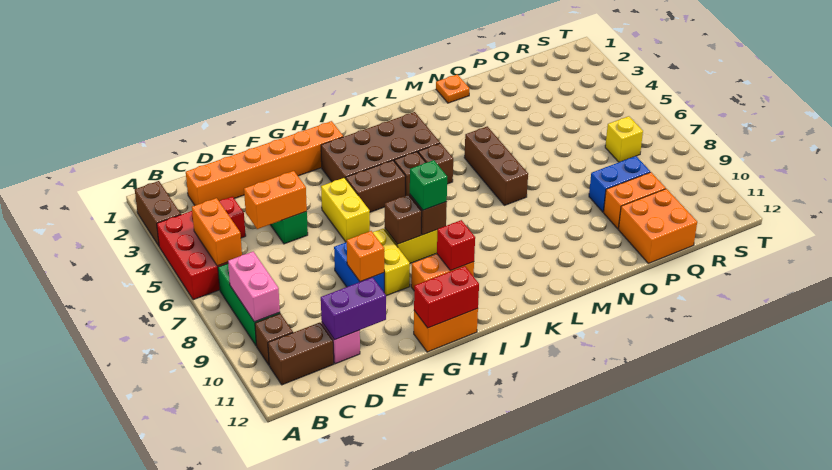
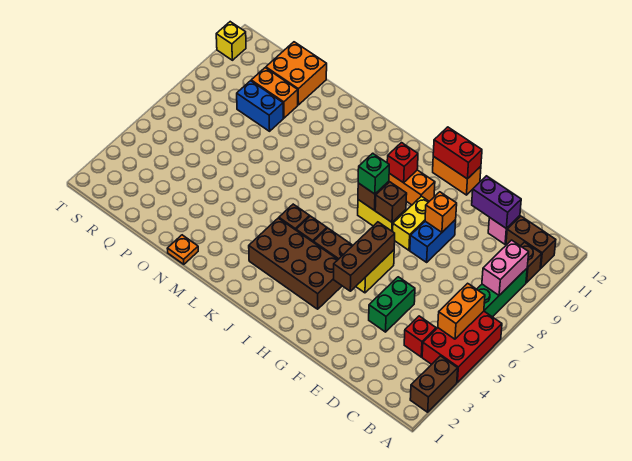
orange 1x6 brick [186,121,343,205] -> none
orange 1x2 brick [244,171,307,229] -> none
brown 1x3 brick [464,126,528,205] -> brown 1x3 brick moved to [334,222,395,291]
yellow 1x1 brick [605,116,643,162] -> yellow 1x1 brick moved to [216,22,246,60]

